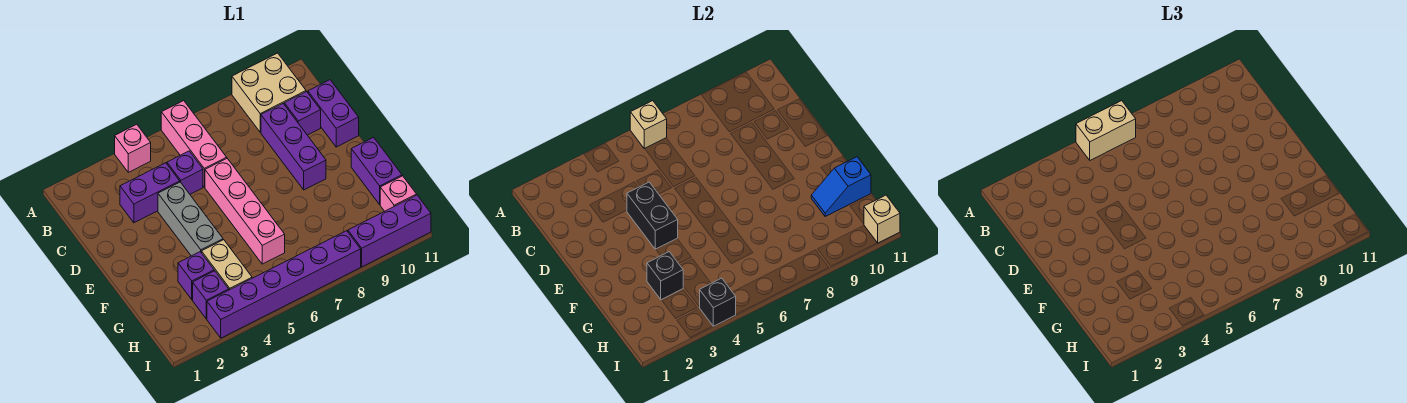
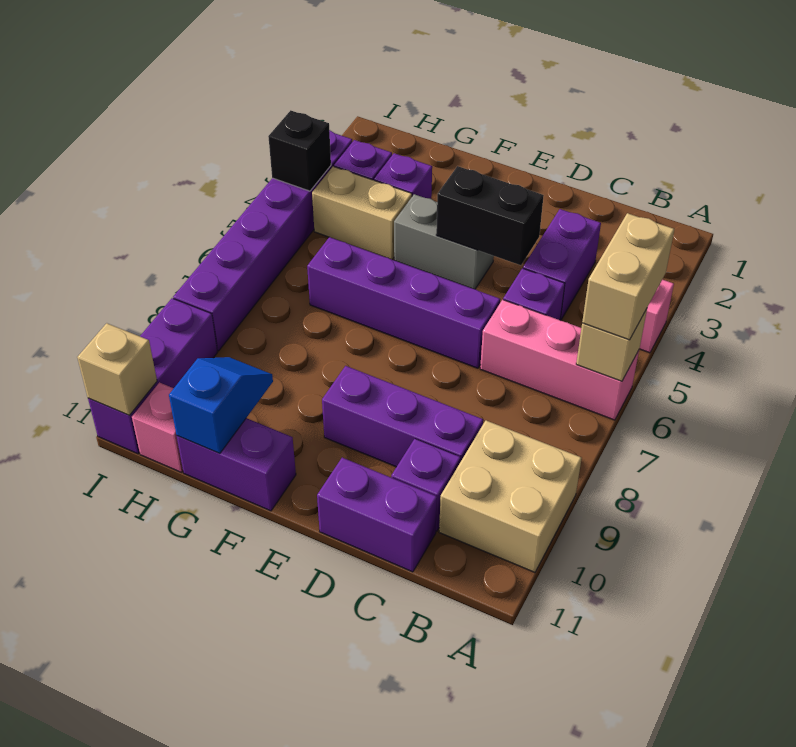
grey 1x3 brick [158,182,223,256] -> grey 1x2 brick [394,194,494,289]
pink 1x4 brick [205,159,285,264] -> purple 1x4 brick [307,237,500,368]
black 1x1 brick [647,252,683,300] -> none

